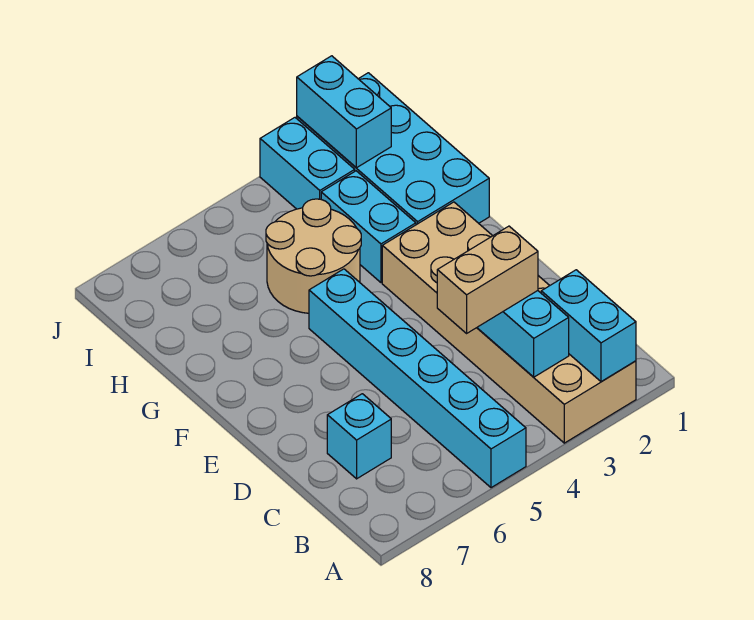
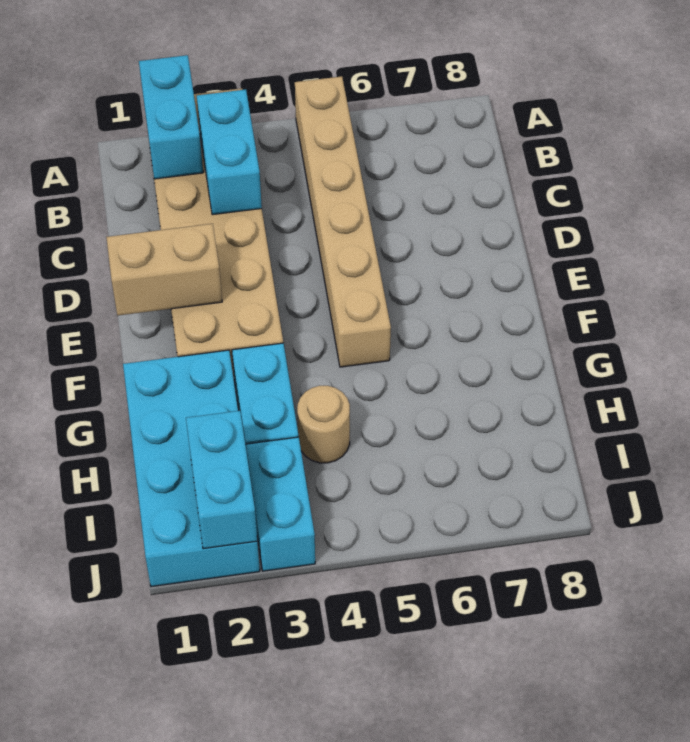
cyan 1x6 brick [309,269,526,488] -> tan 1x6 brick [295,76,391,367]
tan 1x2 brick [437,226,538,333] -> tan 1x2 brick moved to [106,224,222,316]
cyan 1x1 brick [327,394,391,479] -> none
tan 2x2 round brick [266,199,361,313] -> tan 1x1 round brick [297,386,350,463]

